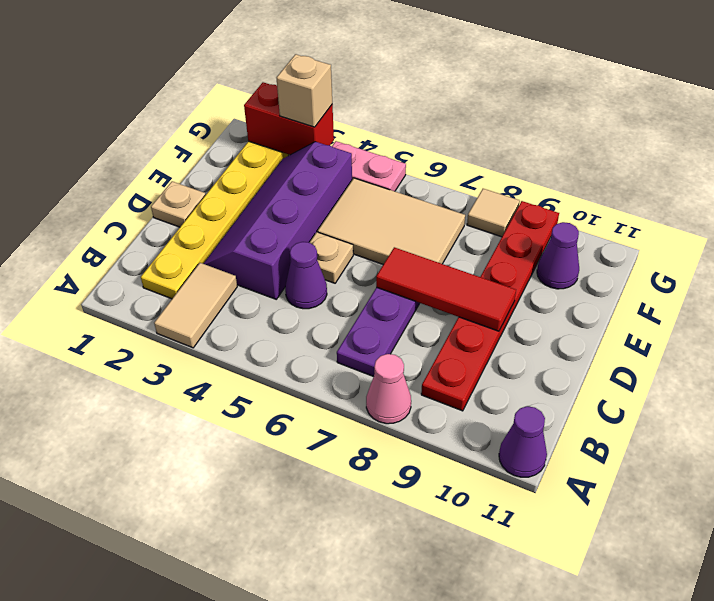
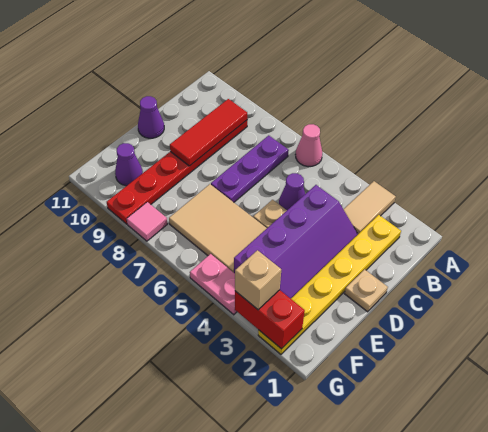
pink 1x1 cone [366,354,411,424] -> pink 1x1 cone moved to [295,124,322,167]
purple 1x1 cone [499,406,547,477] -> purple 1x1 cone moved to [138,96,164,138]
red 1x3 tile [376,247,516,331] -> red 1x3 tile turned to [170,99,247,166]
tan 1x1 tile [467,189,520,237] -> pink 1x1 tile [127,202,167,241]

